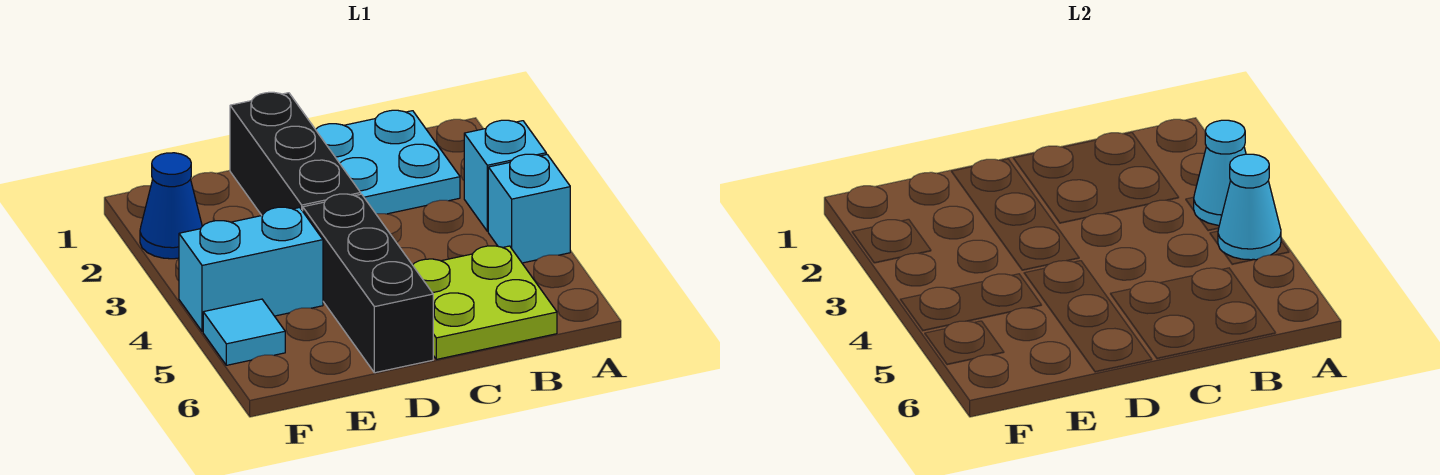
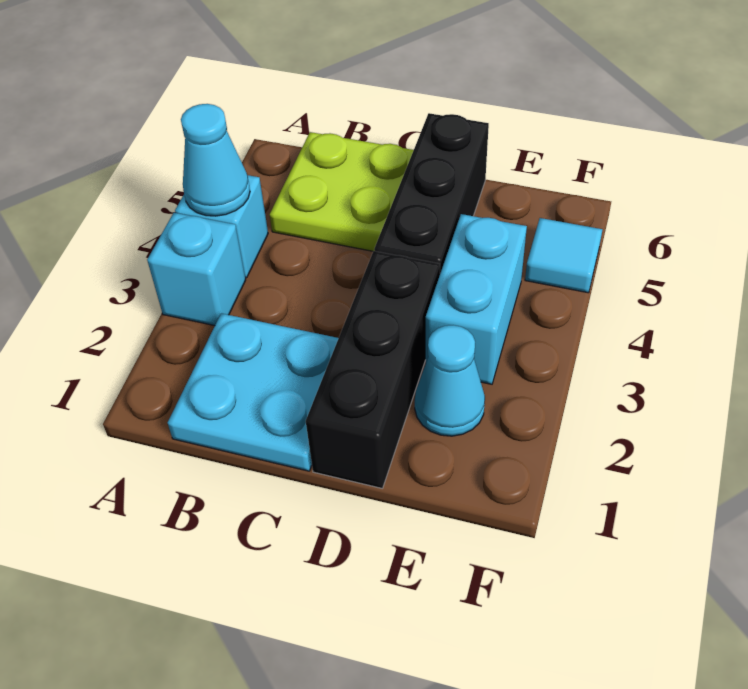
cyan 1x1 cone [1194,120,1246,225] -> cyan 1x1 cone moved to [415,325,485,436]
cyan 1x2 brick [179,207,323,332] -> cyan 1x2 brick turned to [426,214,527,384]
blue 1x1 cone [140,153,202,259] -> none

